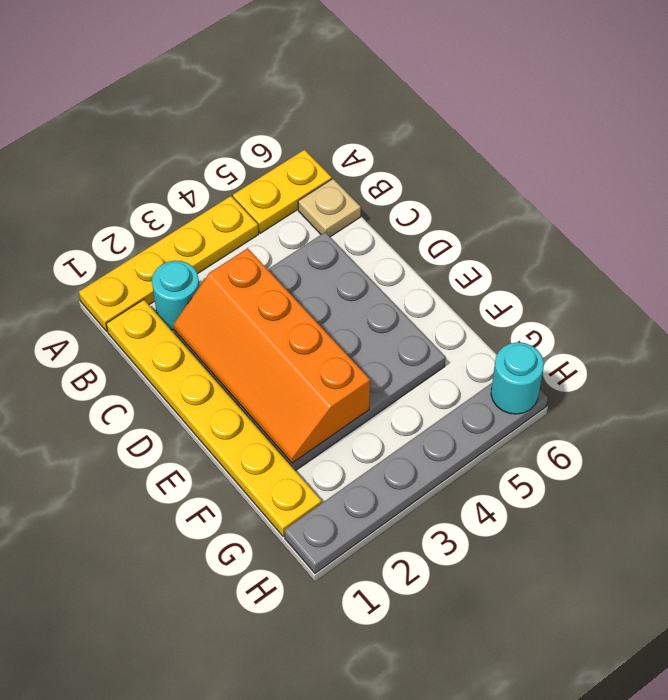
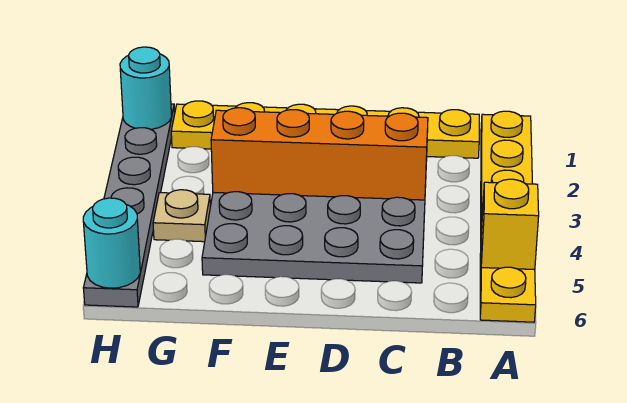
none -> yellow 1x1 brick [481,179,539,270]
cyan 1x1 round brick [152,260,199,330] -> cyan 1x1 round brick moved to [120,47,172,129]
tan 1x1 plate [298,179,361,237] -> tan 1x1 plate moved to [153,190,210,242]

